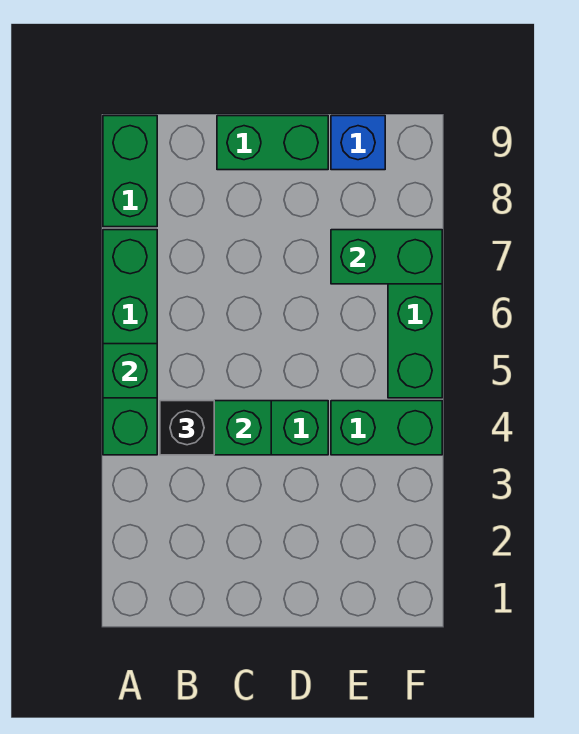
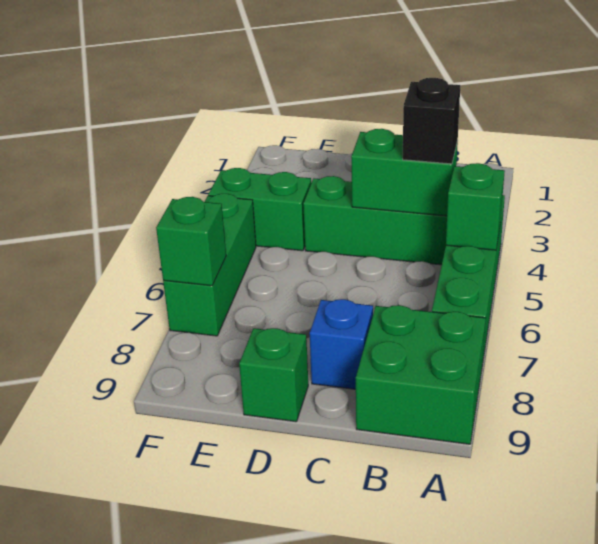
green 1x2 brick [103,116,157,227] -> green 2x2 brick [356,305,486,444]
green 1x2 brick [217,116,328,170] -> green 1x1 brick [239,328,308,422]
green 1x2 brick [331,230,442,284] -> green 1x1 brick [156,197,226,286]
blue 1x1 brick [331,116,385,170] -> blue 1x1 brick moved to [310,299,373,389]

